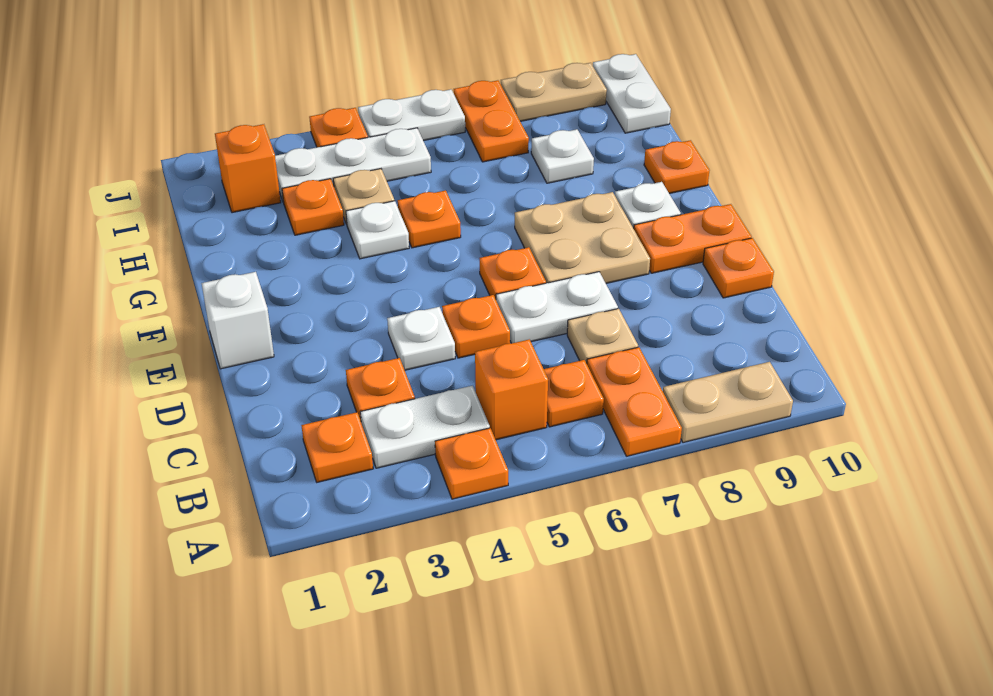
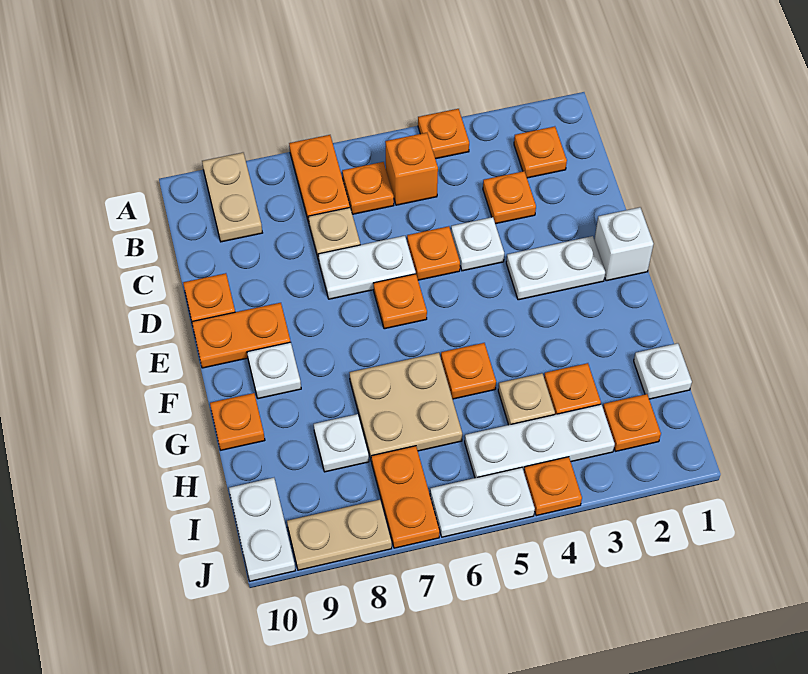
tan 1x2 plate [663,362,793,443] -> tan 1x2 plate turned to [202,153,262,242]
white 1x2 plate [360,386,490,468] -> white 1x2 plate moved to [506,236,605,300]
tan 2x2 plate [515,192,650,283] -> tan 2x2 plate moved to [350,353,462,461]
white 1x1 plate [346,201,409,259] -> white 1x1 plate moved to [634,343,692,399]
orange 1x1 brick [215,124,281,213] -> orange 1x1 plate [603,394,661,451]

